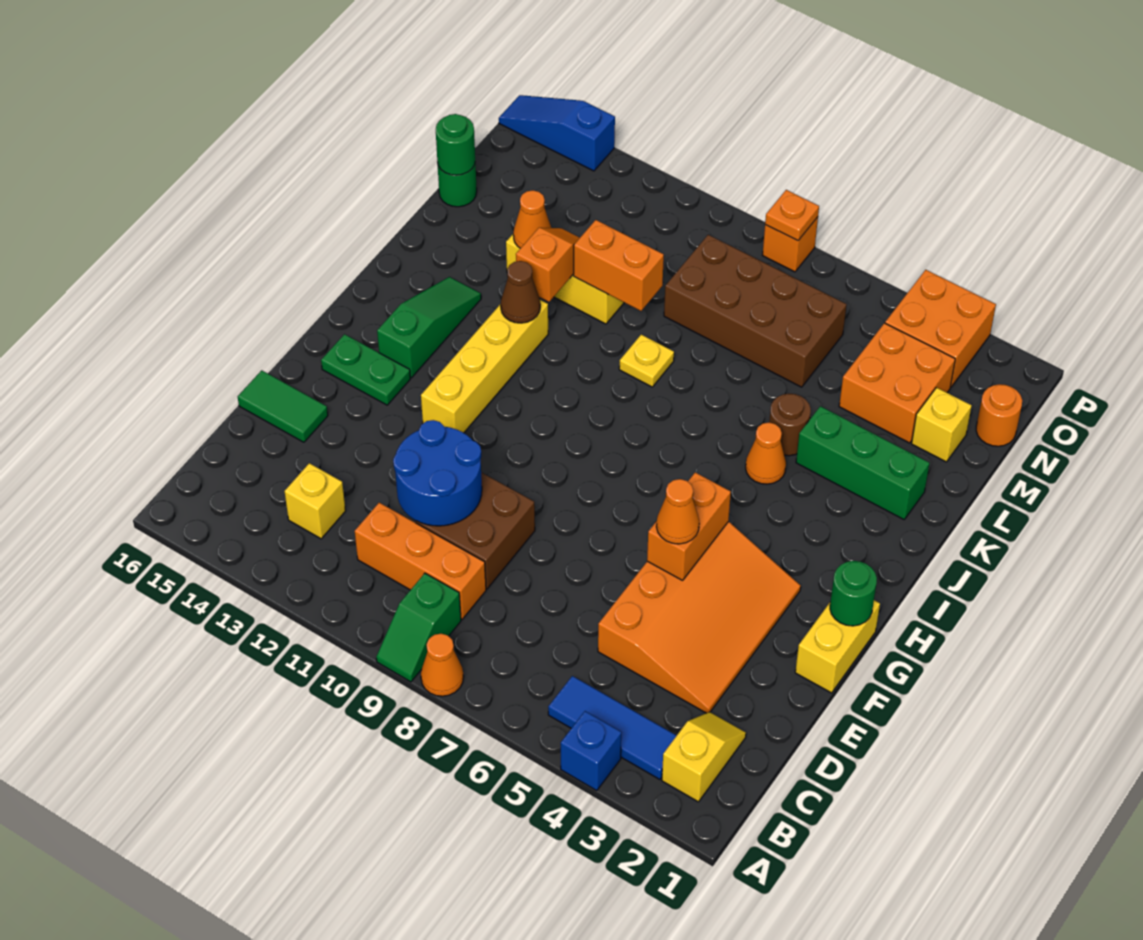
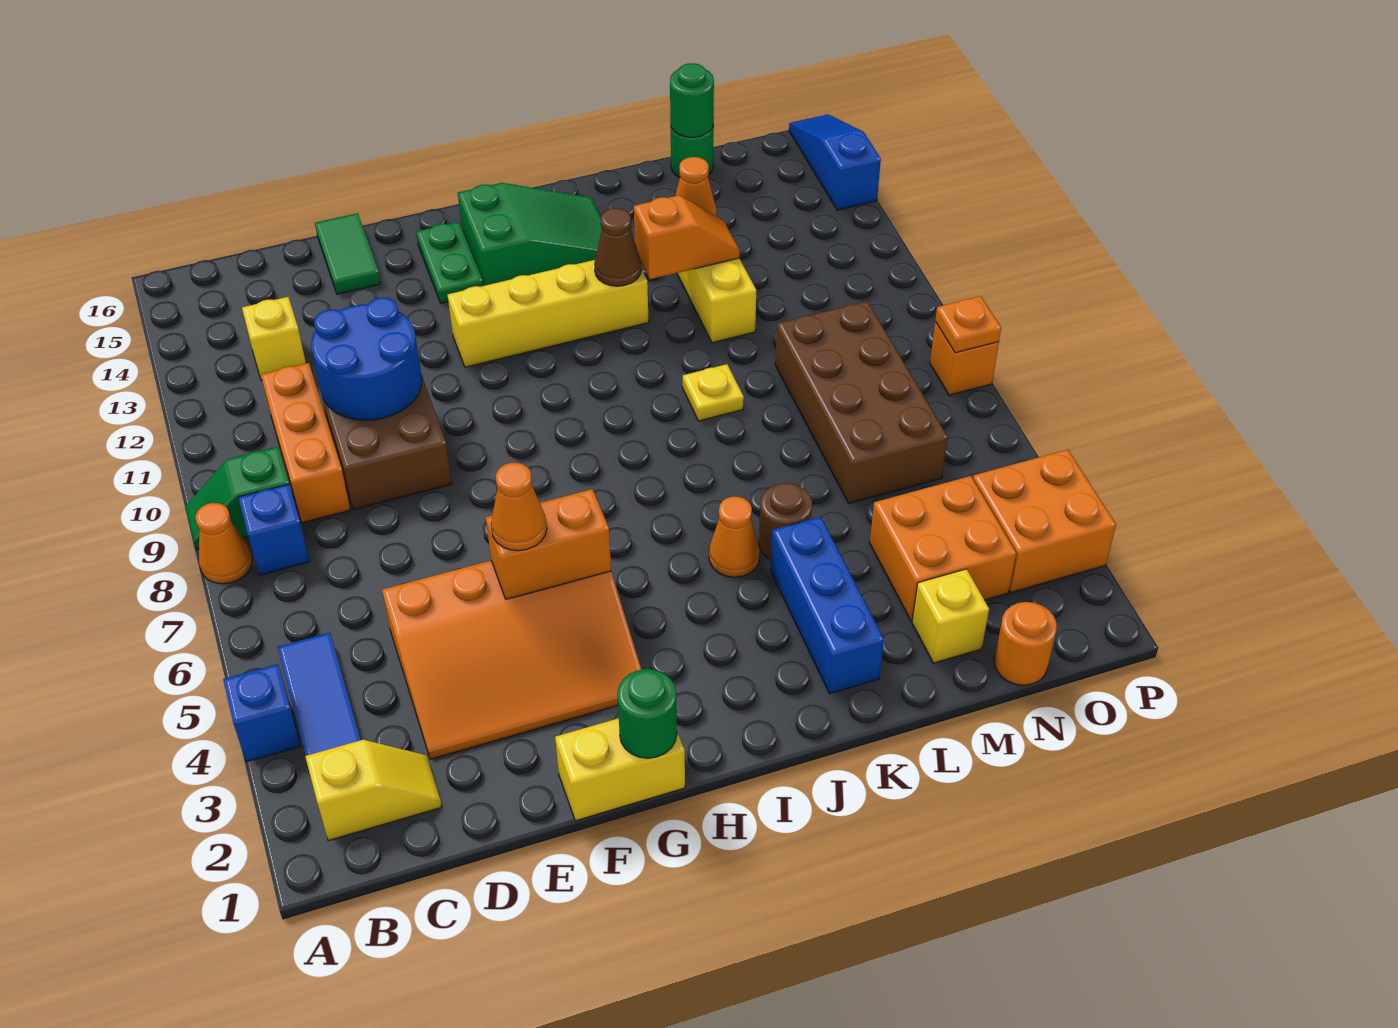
none -> blue 1x1 brick [238,484,310,575]
green 1x3 slope [377,277,481,378] -> green 2x3 slope [458,183,602,286]
green 1x3 brick [796,406,930,519] -> blue 1x3 brick [770,517,884,693]
orange 1x2 brick [574,220,664,311] -> none

